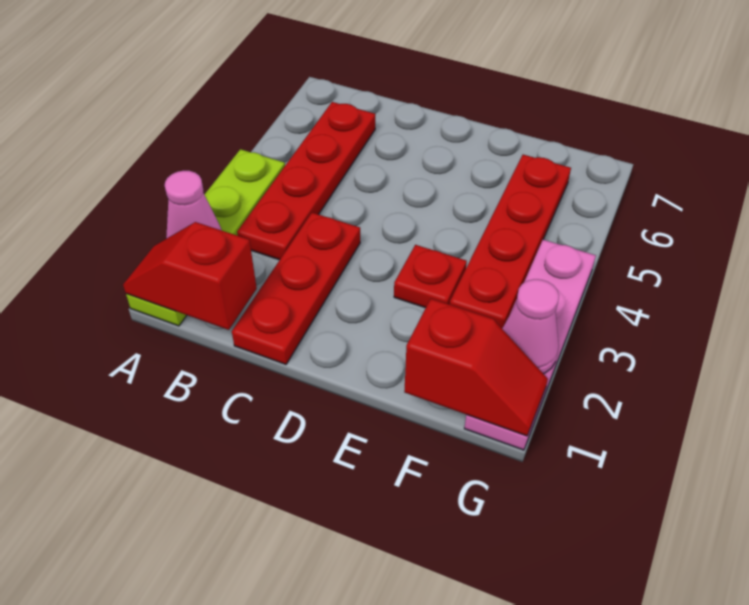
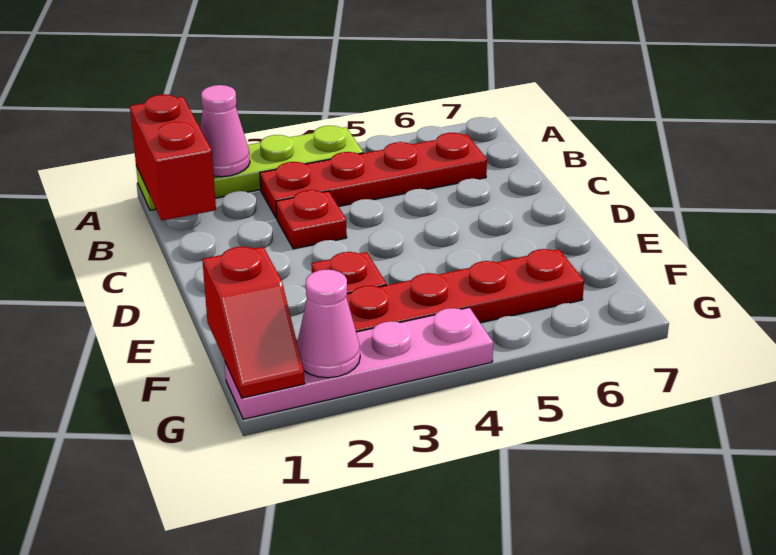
red 1x2 slope [123,222,257,330] -> red 1x2 brick [130,94,216,220]
red 1x3 plate [232,213,360,364] -> red 1x1 plate [276,190,347,249]

